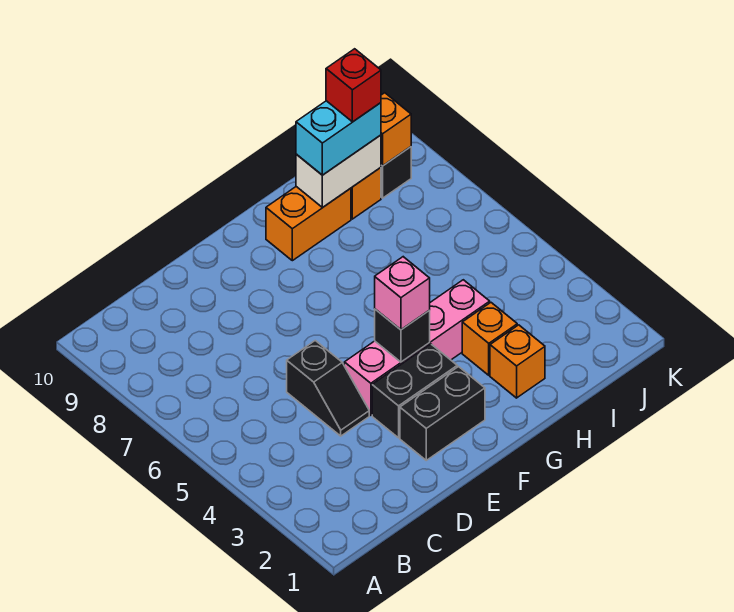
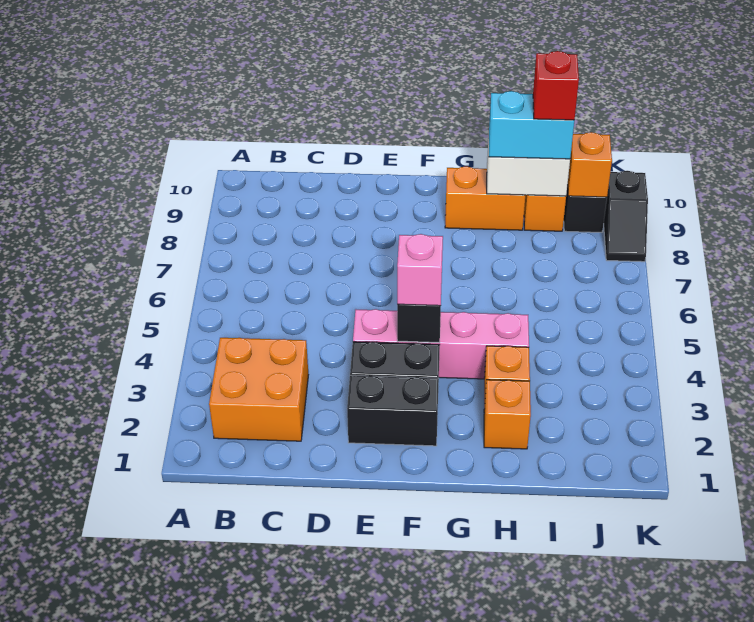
none -> orange 2x2 brick [209,338,308,441]
black 1x2 slope [287,341,369,436] -> black 1x2 slope moved to [603,171,648,262]

